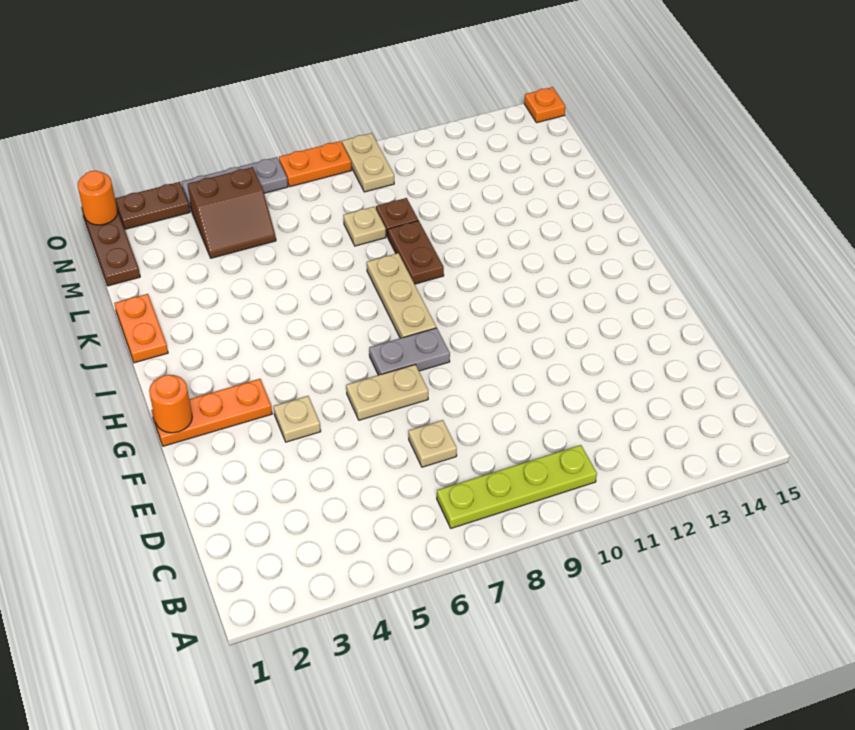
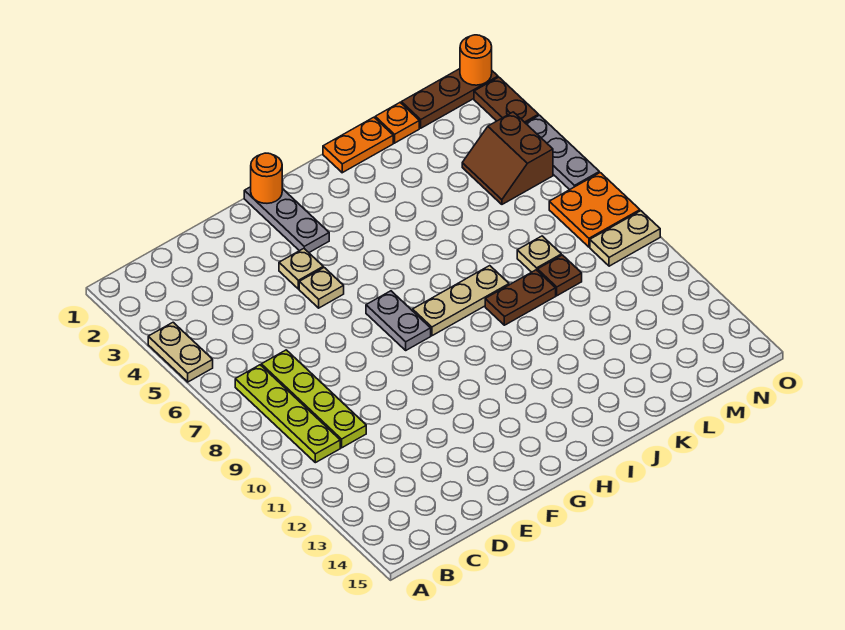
none -> lime 1x4 plate [261,350,366,448]
tan 1x1 plate [409,420,457,467] -> tan 1x1 plate moved to [299,268,344,308]
tan 1x2 plate [346,364,428,420] -> tan 1x2 plate moved to [148,322,213,382]
orange 1x3 plate [151,379,272,446] -> grey 1x3 plate [244,187,329,252]
orange 1x2 plate [279,141,352,187] -> orange 2x2 plate [549,173,640,247]
orange 1x1 plate [524,87,565,123] -> orange 1x1 plate moved to [375,103,419,143]

